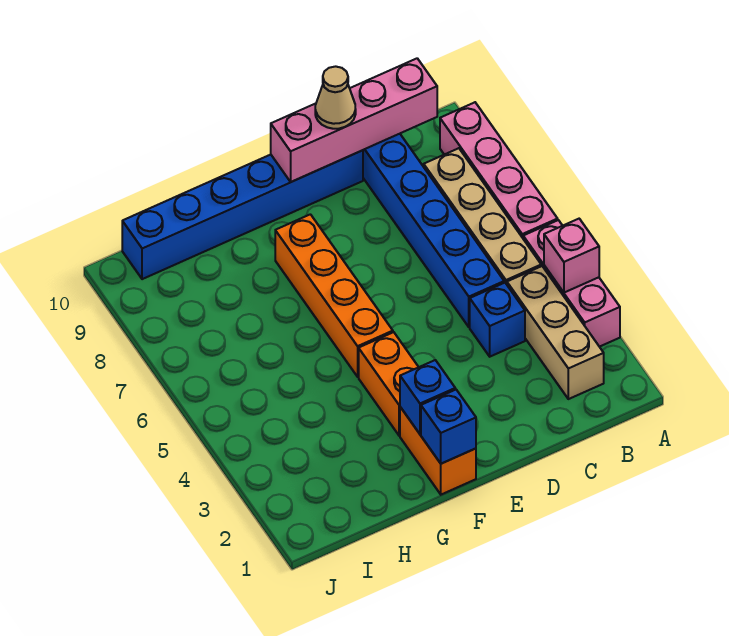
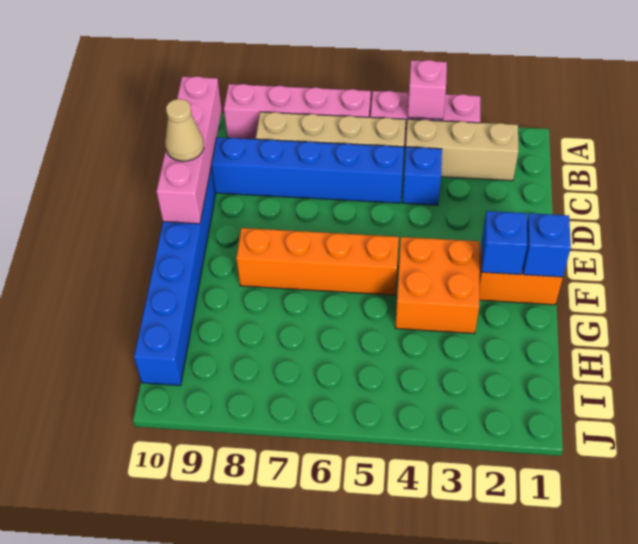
orange 1x2 brick [359,332,418,436] -> orange 2x2 brick [395,237,480,334]

